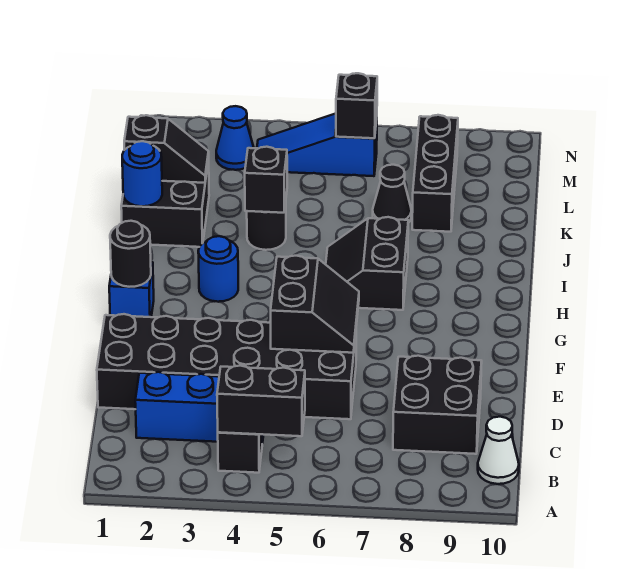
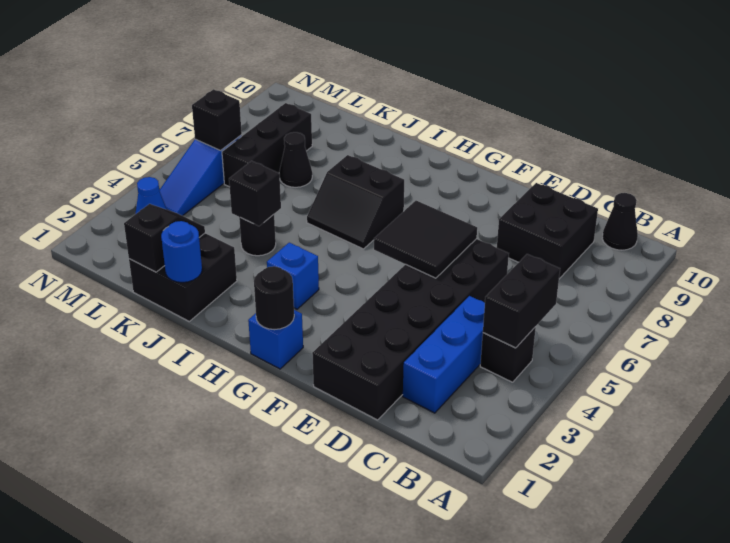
white 1x1 cone [478,417,519,484] -> black 1x1 cone [602,193,638,250]
black 2x2 slope [271,256,359,353] -> black 2x2 tile [374,201,477,278]
blue 1x1 round brick [198,236,238,302] -> blue 1x1 brick [267,243,319,309]
black 1x3 brick [412,115,458,232] -> black 1x3 brick turned to [222,103,312,187]

